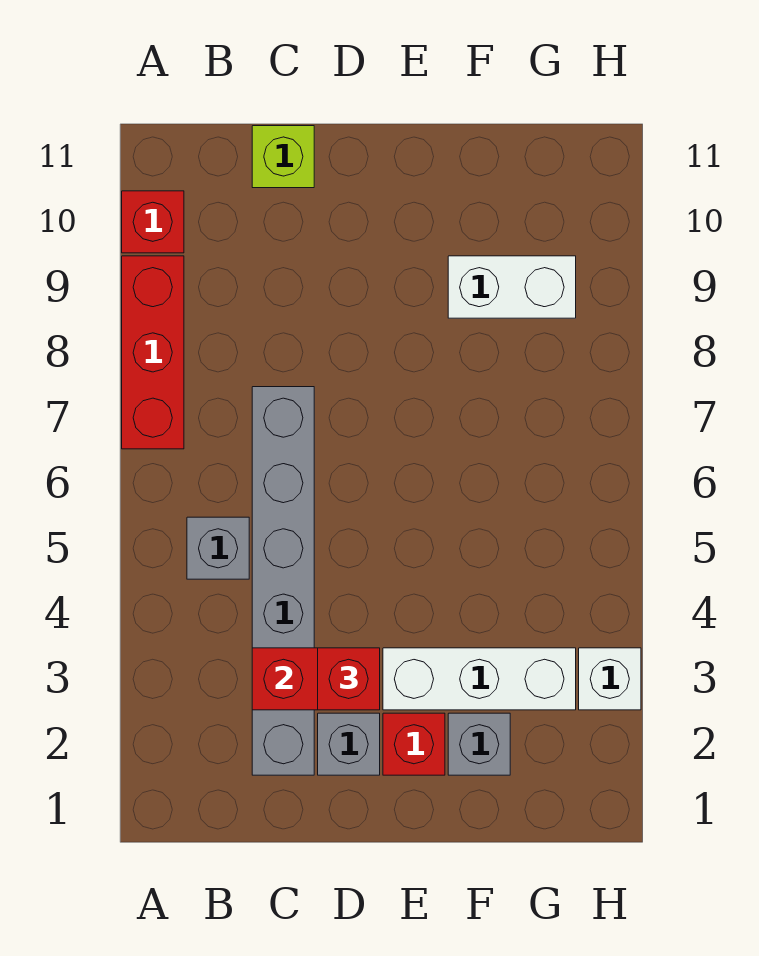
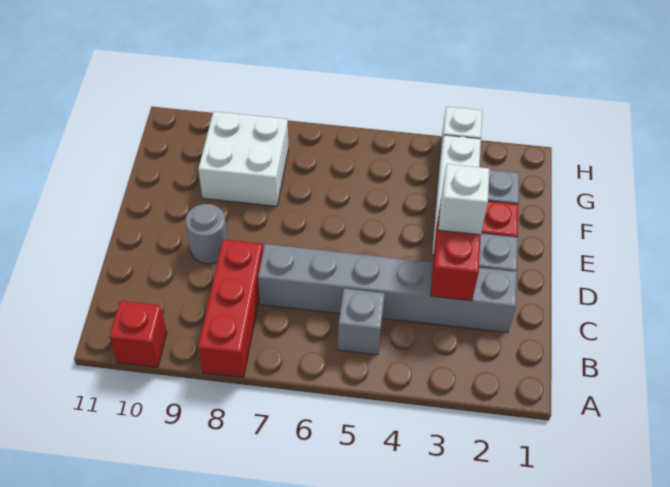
red 1x3 brick [122,256,184,449] -> red 1x3 brick turned to [198,239,263,378]
lime 1x1 brick [252,126,314,188] -> none
red 1x1 brick [318,648,380,710] -> white 1x1 brick [439,164,490,235]
none -> grey 1x1 round brick [186,204,228,264]
white 1x2 brick [448,256,576,318] -> white 2x2 brick [198,112,289,206]

